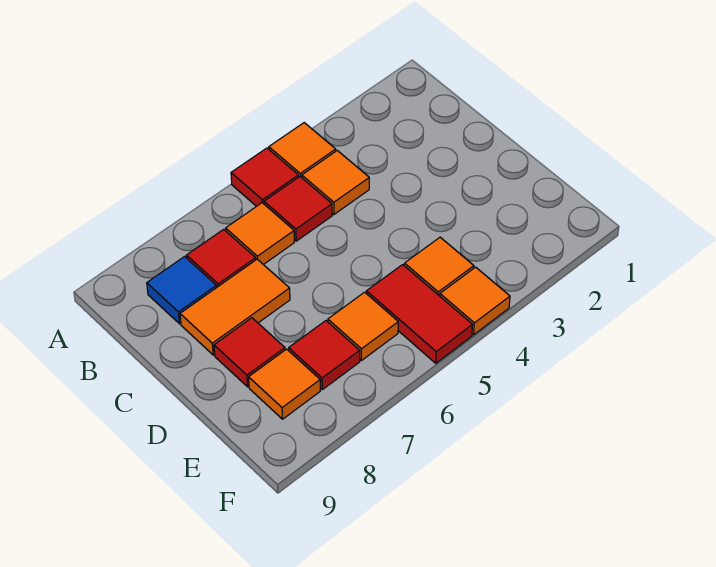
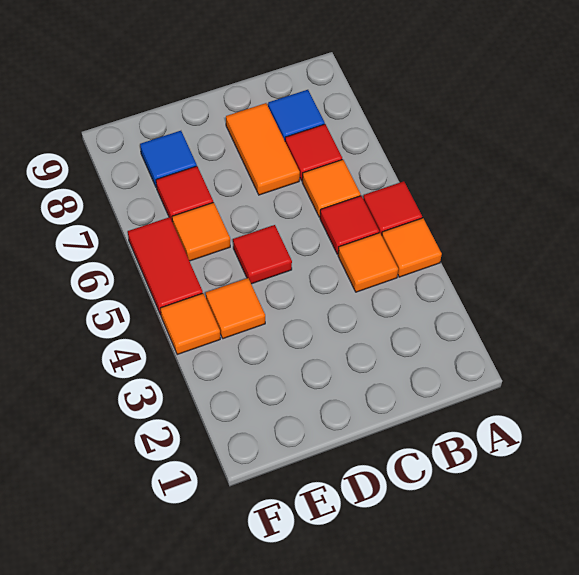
red 1x1 tile [214,318,285,387] -> red 1x1 tile moved to [233,225,292,284]
red 1x2 tile [366,265,472,363] -> red 1x2 tile turned to [128,217,203,315]
orange 1x1 tile [249,349,320,419] -> blue 1x1 tile [140,131,197,187]

